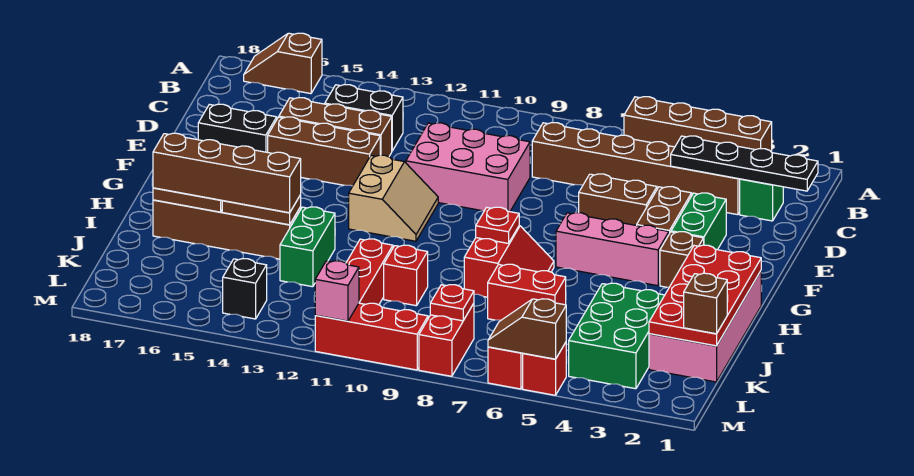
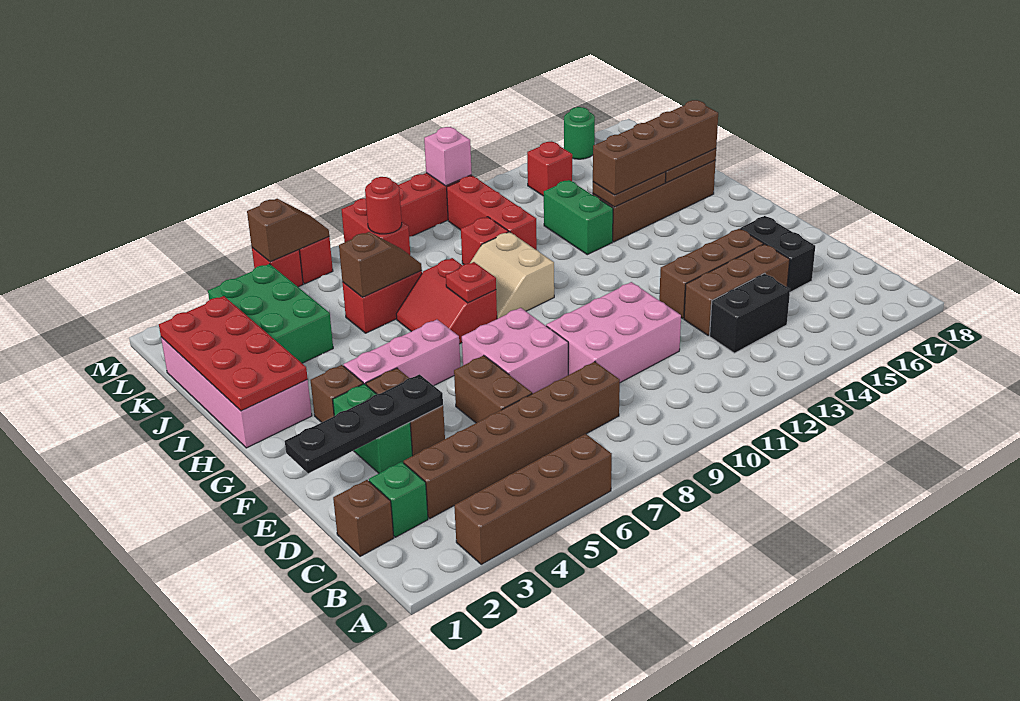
brown 1x2 slope [244,33,322,94] -> brown 1x2 slope moved to [339,232,422,297]
black 1x4 plate [671,136,818,191] -> black 1x4 plate moved to [285,374,443,473]
brown 1x2 brick [579,174,657,225] -> brown 1x2 brick turned to [454,355,532,423]
none -> pink 2x2 brick [462,308,568,394]
black 1x2 brick [198,104,277,152] -> black 1x2 brick turned to [740,216,815,292]
tan 2x2 slope [349,155,438,241] -> tan 2x2 slope moved to [470,232,554,319]
brown 1x1 brick [684,273,727,334] -> brown 1x1 brick moved to [333,480,394,556]
red 1x1 plate [430,285,474,321] -> red 1x1 round brick [365,177,402,234]
black 1x1 brick [223,259,267,319] -> red 1x1 brick [527,141,572,196]
none -> green 1x1 round brick [564,107,595,159]

